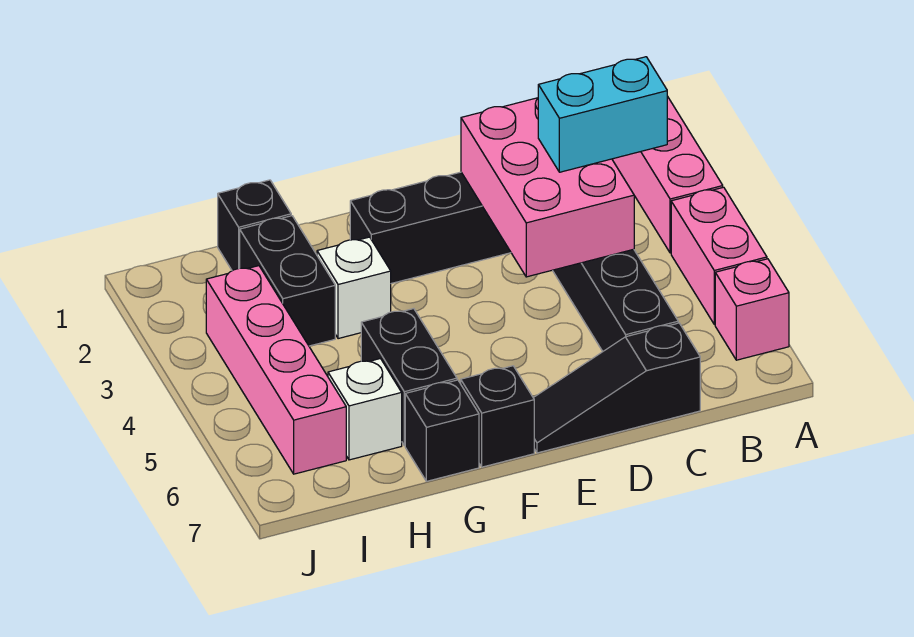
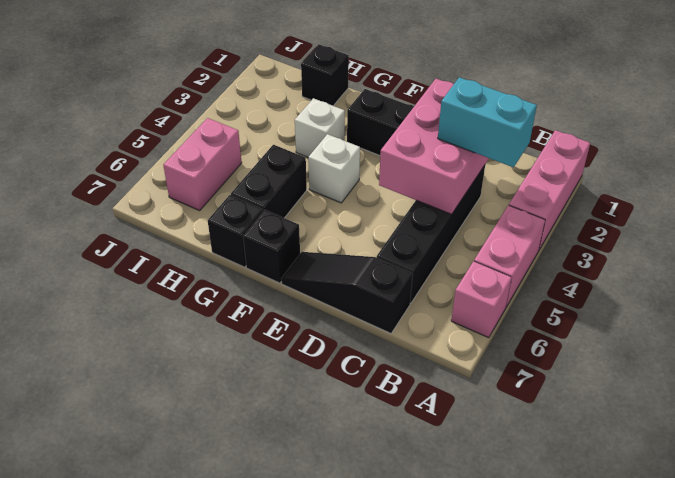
black 1x2 brick [240,216,335,346] -> none
white 1x1 brick [328,359,402,460] -> white 1x1 brick moved to [308,134,360,203]
pink 1x4 brick [206,266,346,474] -> pink 1x2 brick [163,118,242,210]

